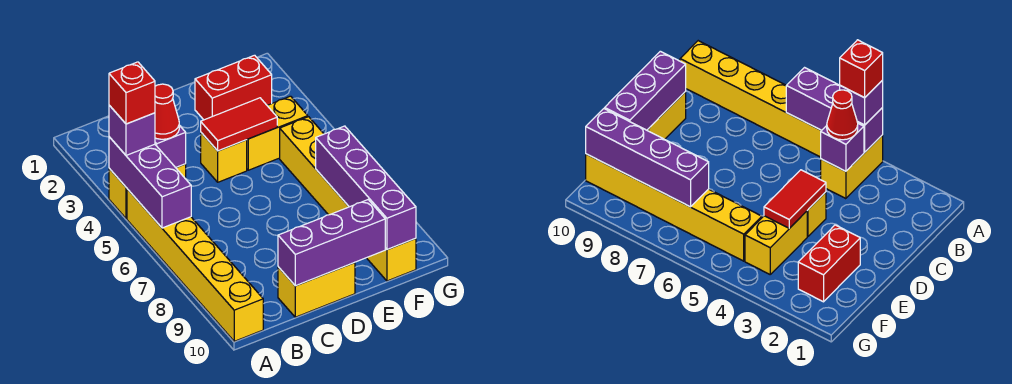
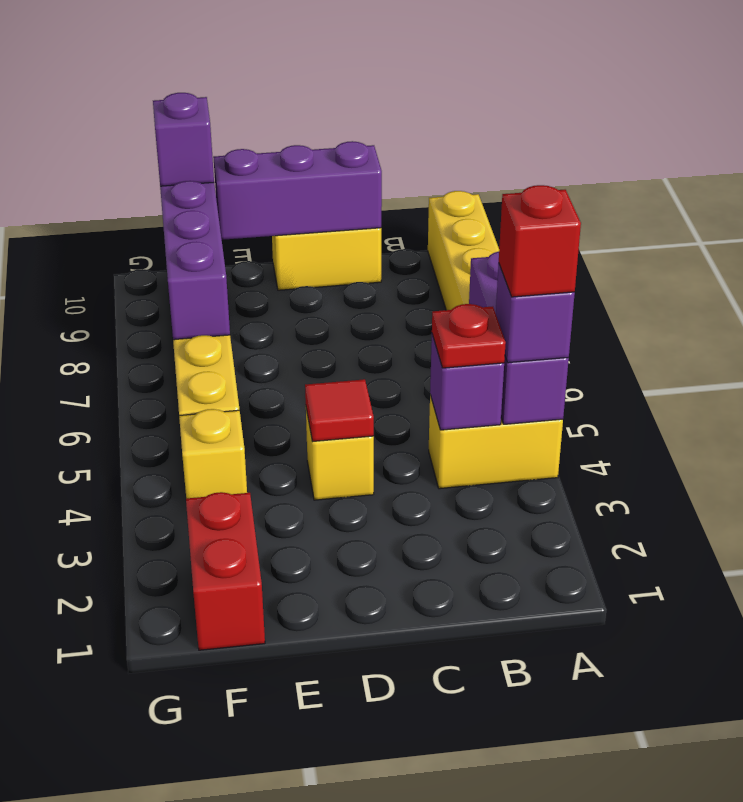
red 1x1 cone [155,84,179,139] -> red 1x1 plate [432,304,506,368]
red 1x2 tile [201,98,277,151] -> red 1x1 tile [305,379,374,442]
red 1x2 brick [195,55,272,120] -> red 1x2 brick turned to [186,492,265,650]
yellow 1x2 brick [247,96,308,170] -> yellow 1x1 brick [179,409,247,498]
none -> purple 1x1 brick [153,93,214,186]

